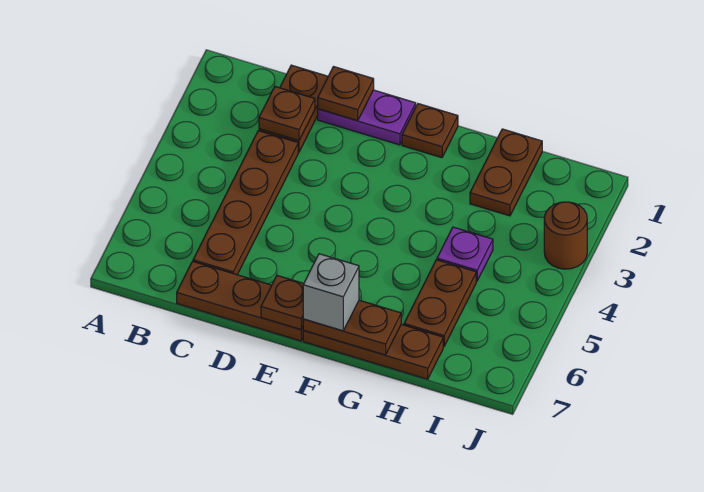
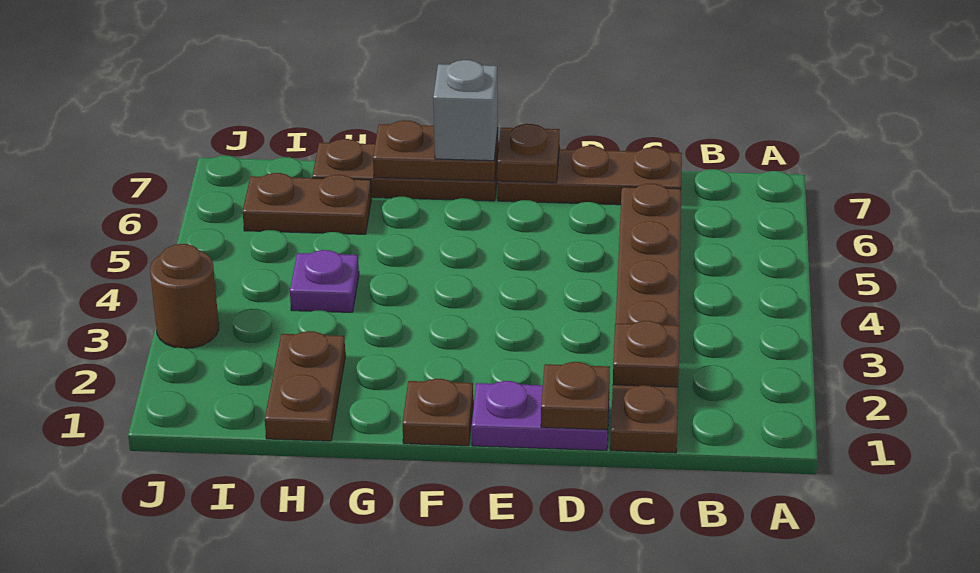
brown 1x2 plate [404,260,476,346] -> brown 1x2 plate turned to [243,173,371,234]

